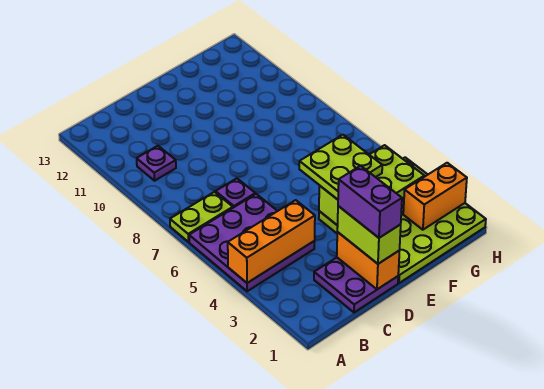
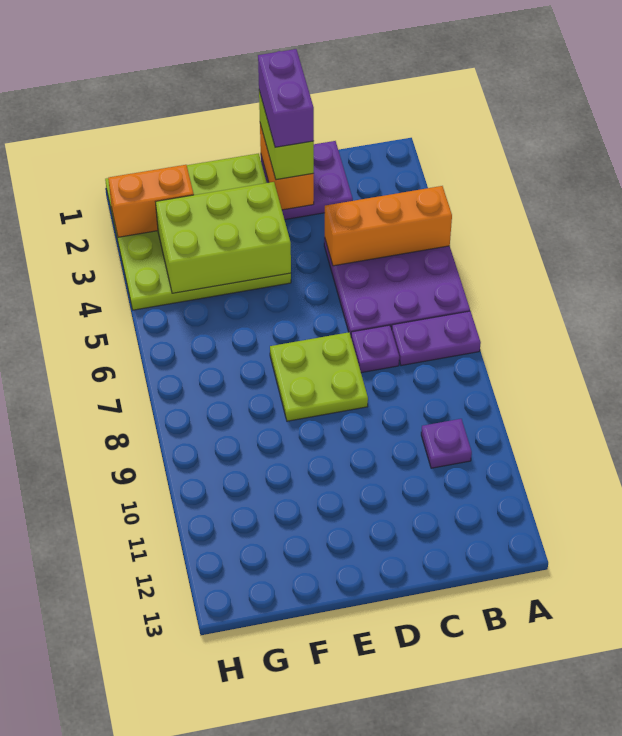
lime 1x2 plate [170,192,233,242] -> purple 1x2 plate [392,311,481,366]
lime 2x2 plate [299,135,382,200] -> lime 2x2 plate moved to [270,332,368,421]

